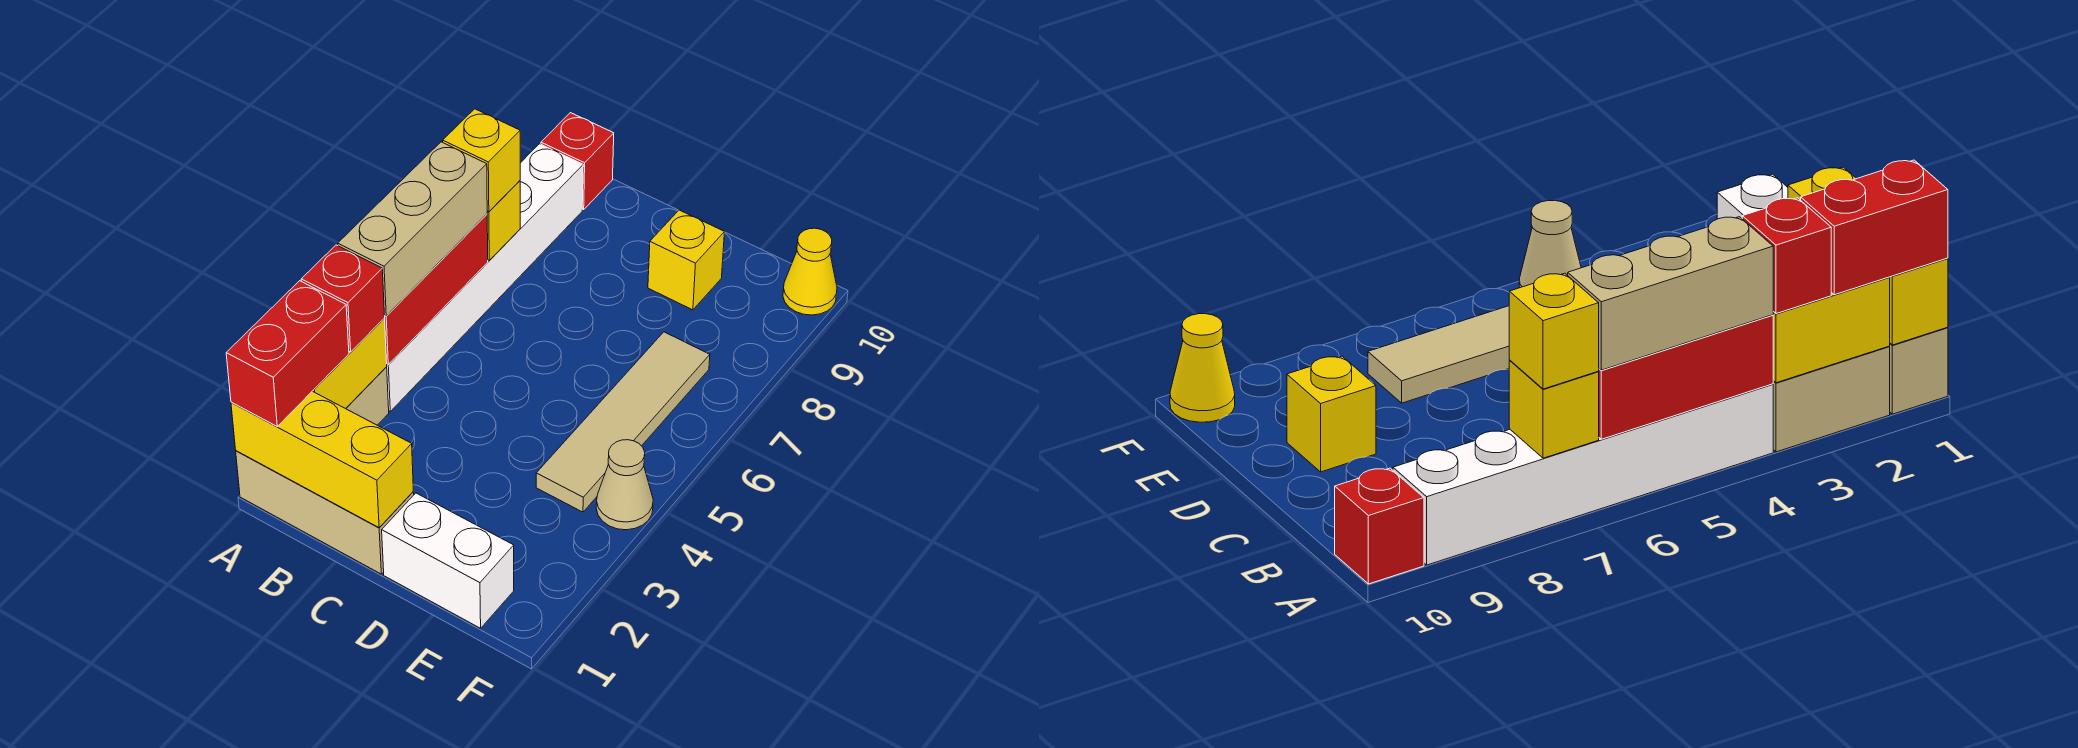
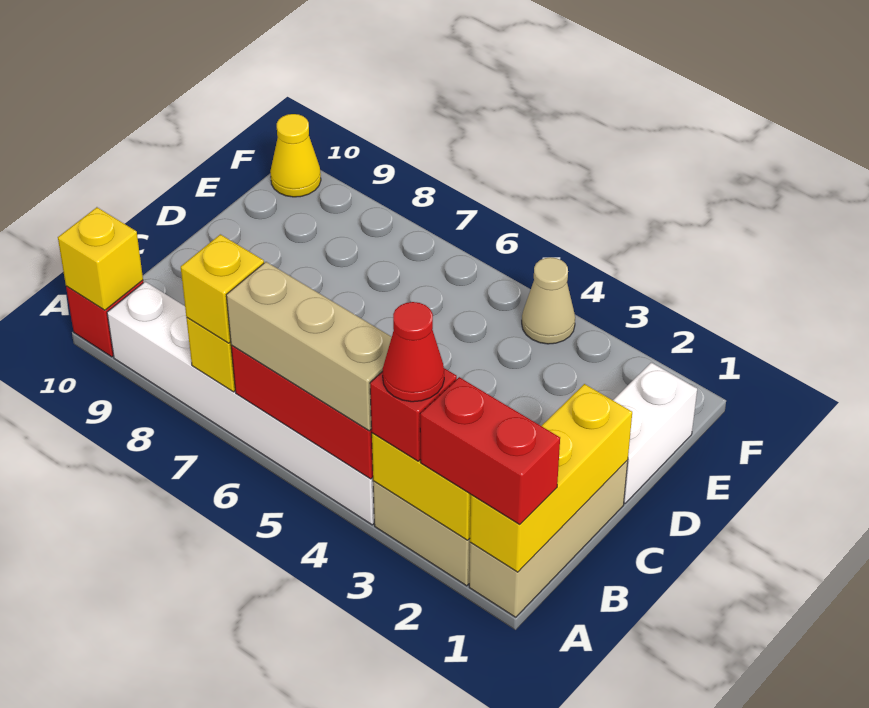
none -> red 1x1 cone [383,302,444,402]
yellow 1x1 brick [648,210,724,310] -> yellow 1x1 brick moved to [58,207,143,310]
tan 1x4 tile [536,332,710,512] -> none

